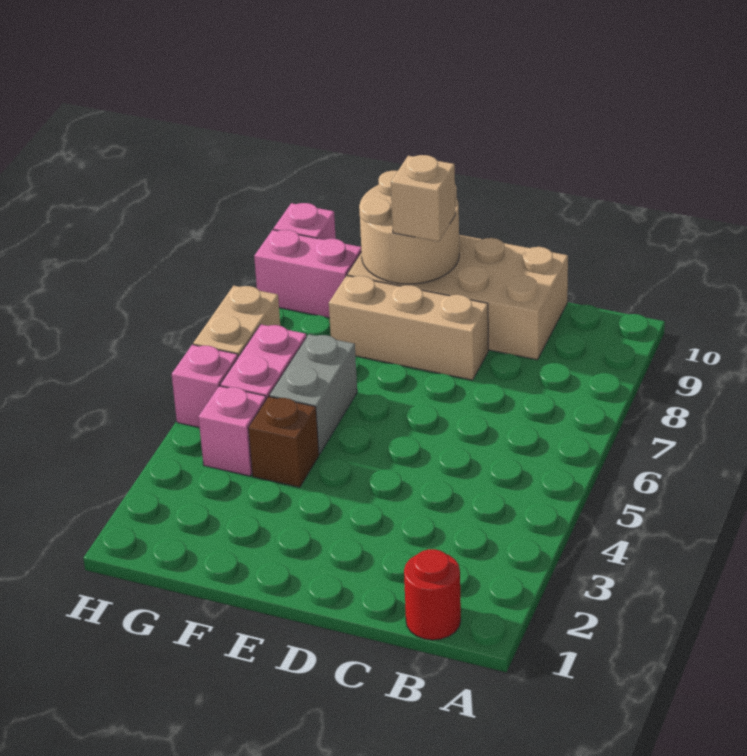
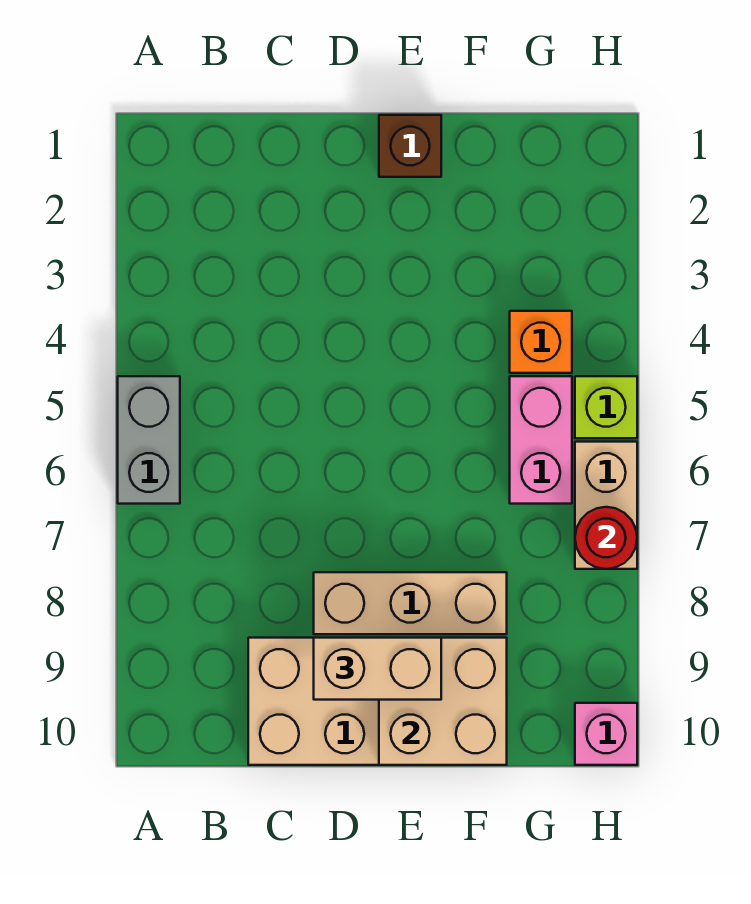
red 1x1 round brick [404,549,461,640] -> red 1x1 round brick moved to [575,507,637,569]
tan 2x2 round brick [359,171,459,284] -> tan 2x2 brick [379,638,507,765]
tan 1x1 brick [391,155,455,242] -> tan 1x2 brick [314,638,441,700]
brown 1x1 brick [248,397,319,487] -> brown 1x1 brick moved to [379,115,441,177]
grey 1x2 brick [269,334,357,454] -> grey 1x2 brick moved to [118,376,180,504]
pink 1x1 brick [199,386,266,476] -> orange 1x1 brick [510,311,572,373]
pink 1x2 brick [254,230,362,318] -> none
pink 1x1 brick [172,345,238,428] -> lime 1x1 brick [575,376,637,438]

